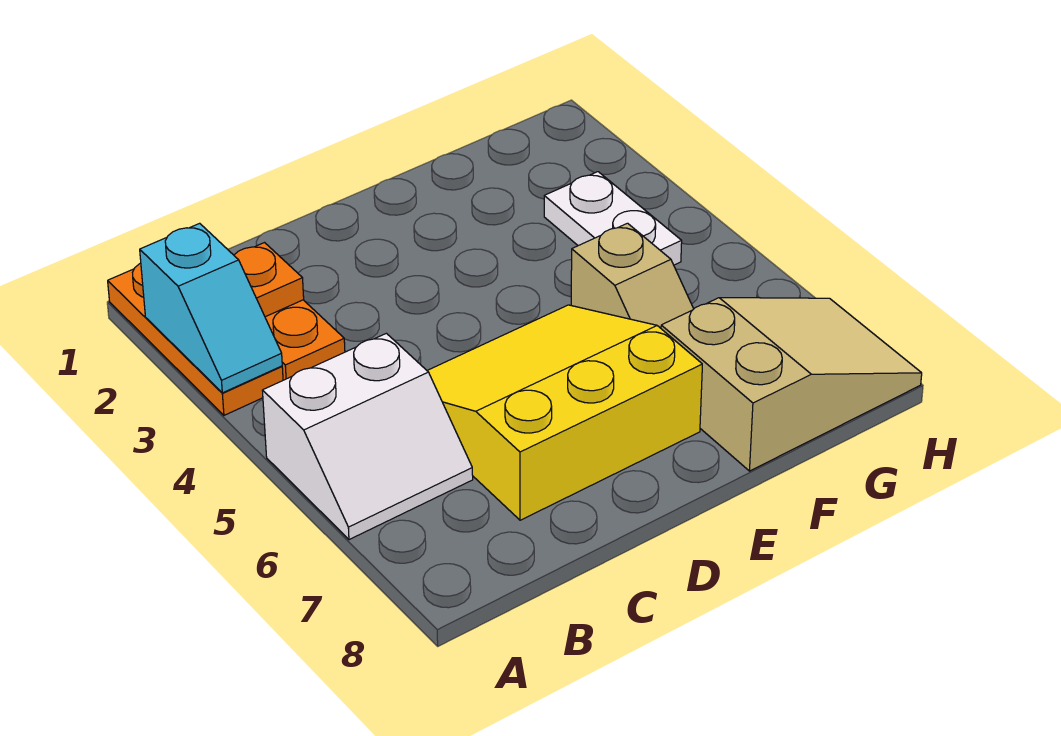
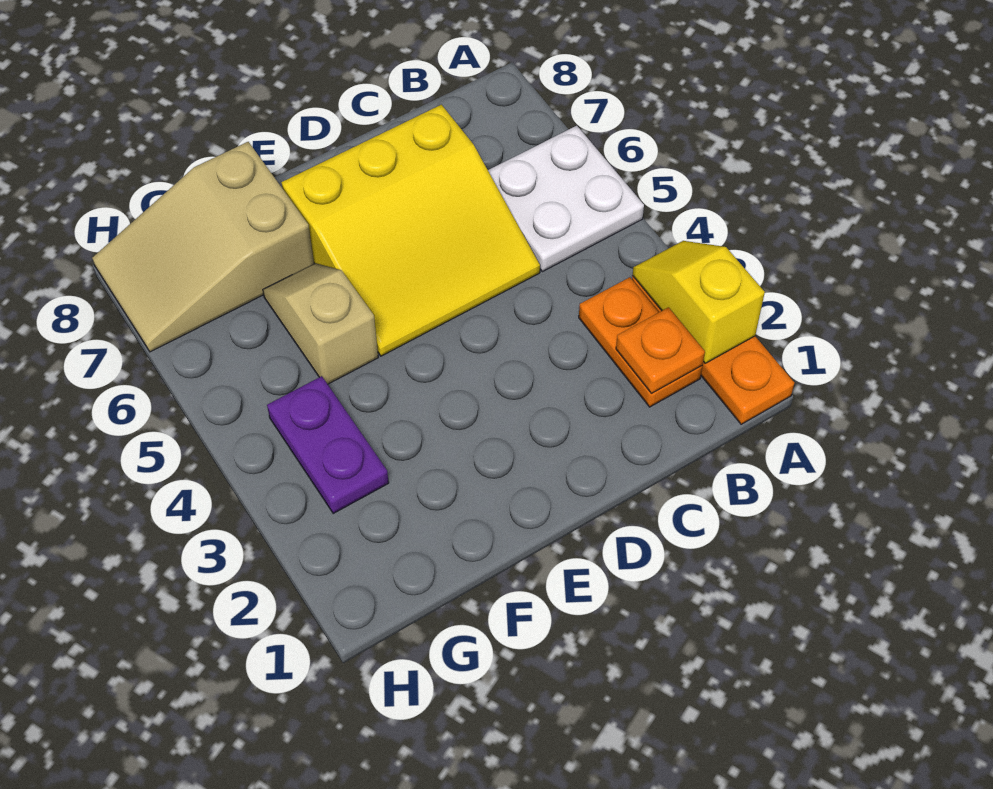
cyan 1x2 slope [140,223,282,393] -> yellow 1x2 slope [633,241,765,363]
white 2x2 slope [262,333,473,540] -> white 2x2 plate [488,126,644,272]
white 1x2 plate [544,172,682,265] -> purple 1x2 plate [267,376,389,513]

